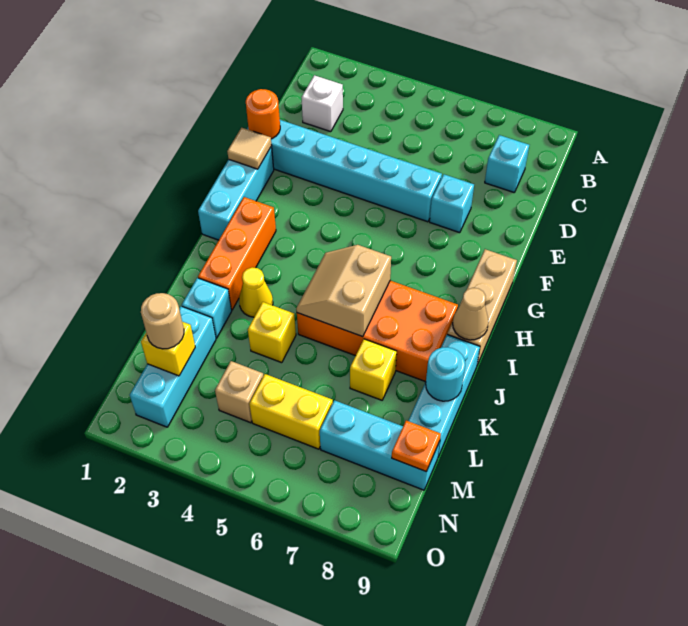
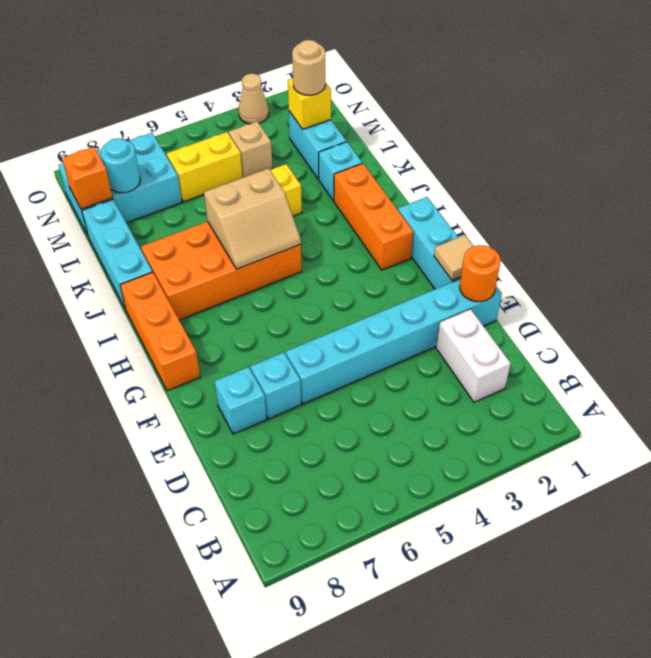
white 1x1 brick [301,75,343,132] -> white 1x2 brick [436,309,511,402]
cyan 1x1 brick [485,135,529,192] -> cyan 1x1 brick moved to [214,367,267,434]
tan 1x3 brick [447,249,517,365] -> orange 1x3 brick [120,272,200,391]
tan 2x2 slope [296,245,391,337] -> tan 2x2 slope turned to [204,168,301,269]
tan 1x1 cone [453,288,488,340] -> tan 1x1 cone moved to [239,73,269,124]
yellow 1x1 cone [239,267,273,317] -> none
yellow 1x1 brick [350,339,397,400] -> none
cyan 1x1 round brick [426,347,465,401] -> cyan 1x1 round brick moved to [101,138,140,193]
cyan 1x3 brick [130,306,216,427] -> cyan 1x2 brick [289,111,346,179]
cyan 1x3 brick [320,400,440,490] -> cyan 2x3 brick [58,133,182,235]
orange 1x1 plate [392,421,441,472] -> orange 1x1 brick [62,147,113,209]

